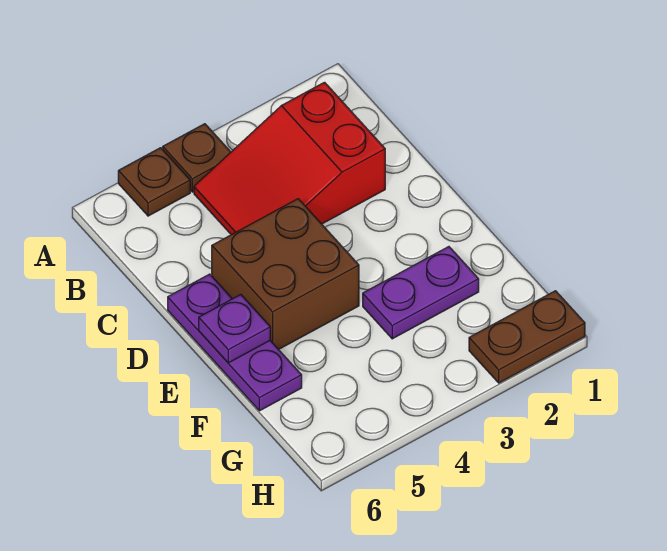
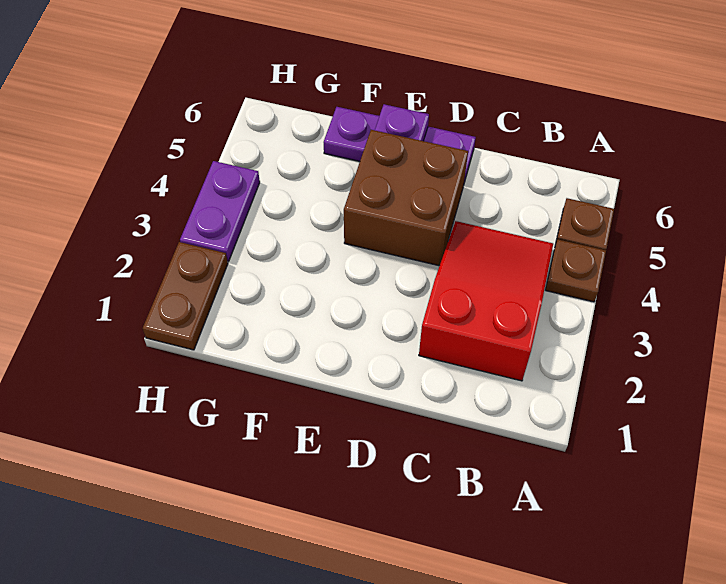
purple 1x2 plate [363,247,479,339] -> purple 1x2 plate moved to [180,161,260,261]

